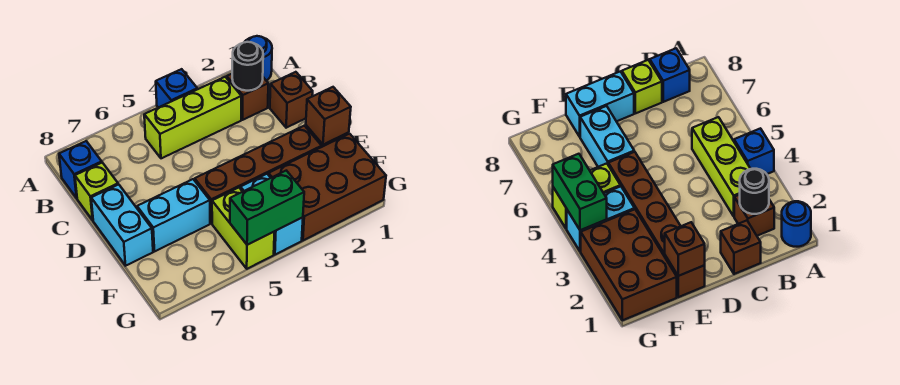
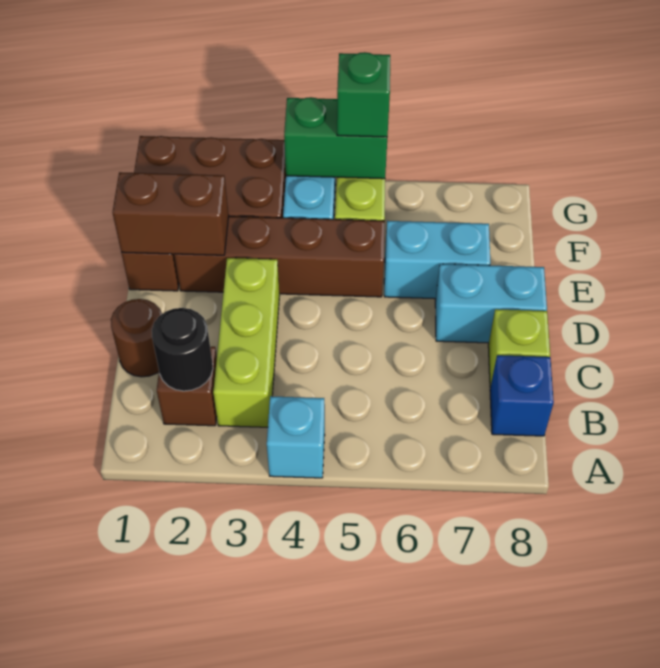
blue 1x1 round brick [245,36,272,81] -> none
blue 1x1 brick [156,69,197,108] -> cyan 1x1 brick [267,396,325,478]
lime 1x3 brick [144,77,241,158] -> lime 1x3 brick turned to [213,258,279,427]
brown 1x1 brick [270,72,313,128] -> brown 1x1 round brick [111,299,162,377]
cyan 1x2 brick [91,184,153,266] -> cyan 1x2 brick turned to [435,264,547,343]
brown 1x1 brick [306,87,351,145] -> brown 1x2 brick [112,172,229,255]
none -> green 1x1 brick [337,52,390,137]

